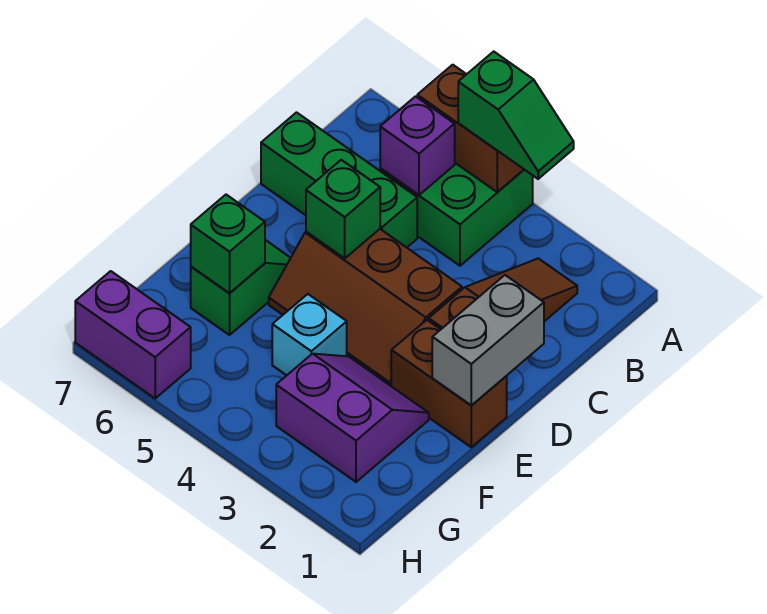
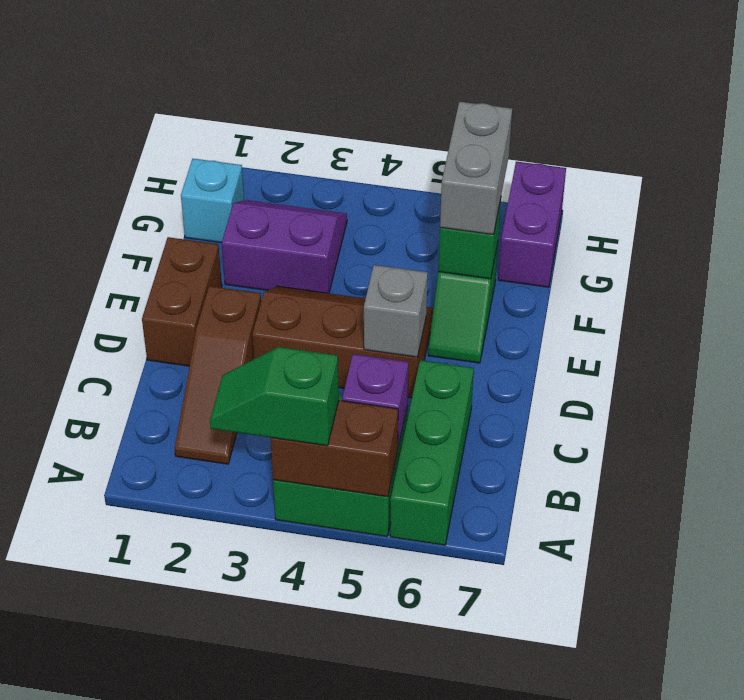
green 1x3 brick [261,112,417,247] -> green 1x3 brick turned to [390,360,474,545]
grey 1x2 brick [432,275,544,406] -> grey 1x2 brick moved to [440,102,512,235]
green 1x1 brick [306,160,380,258] -> grey 1x1 brick [364,265,428,357]
brown 1x2 brick [391,320,507,447] -> brown 1x2 brick turned to [142,237,222,366]
purple 2x2 slope [276,354,429,482] -> purple 2x2 slope turned to [222,200,347,293]
cyan 1x1 brick [272,294,347,375] -> cyan 1x1 brick moved to [181,159,244,243]
purple 1x2 brick [75,271,191,398] -> purple 1x2 brick turned to [498,161,566,287]

